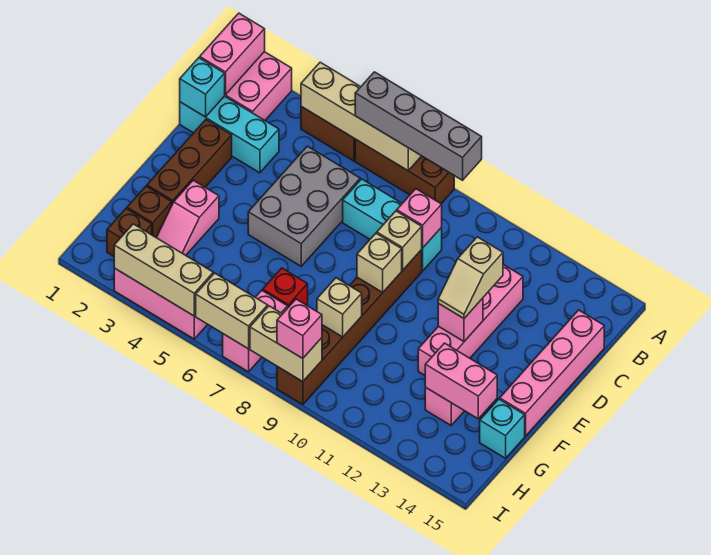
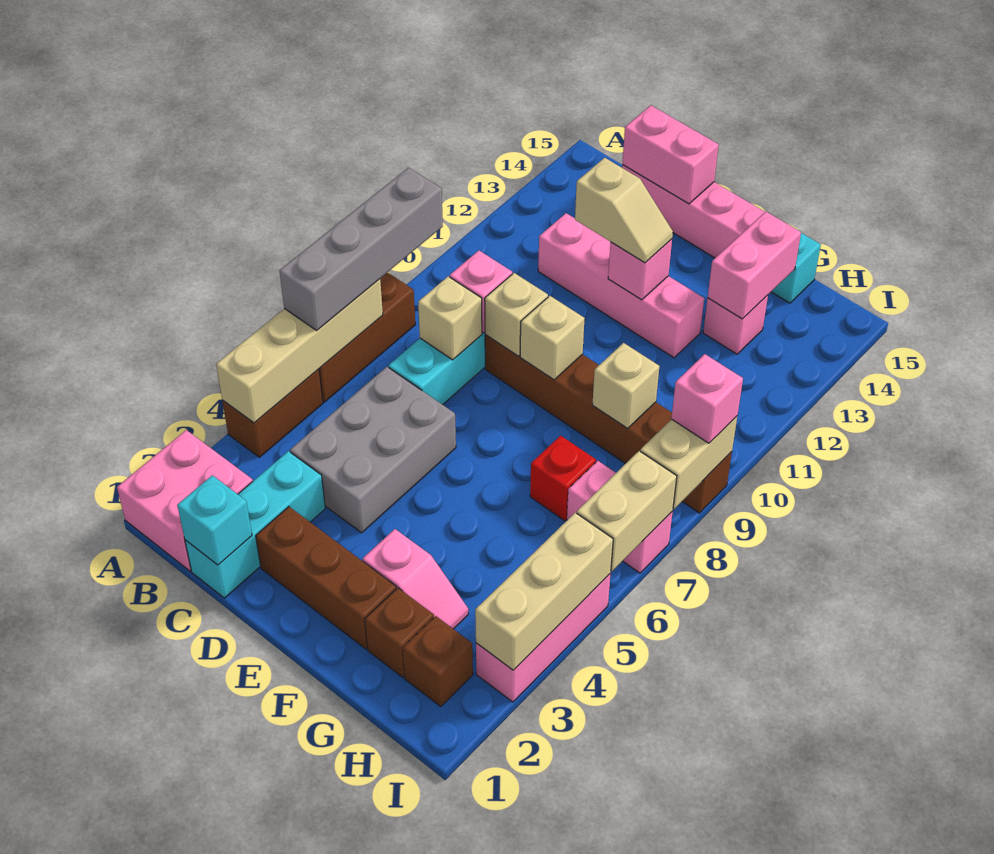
pink 1x2 brick [200,13,265,95] -> pink 1x2 brick moved to [622,105,719,204]
grey 2x3 brick [248,146,360,266] -> grey 2x3 brick turned to [290,367,456,533]
none -> tan 1x1 brick [418,276,482,360]

